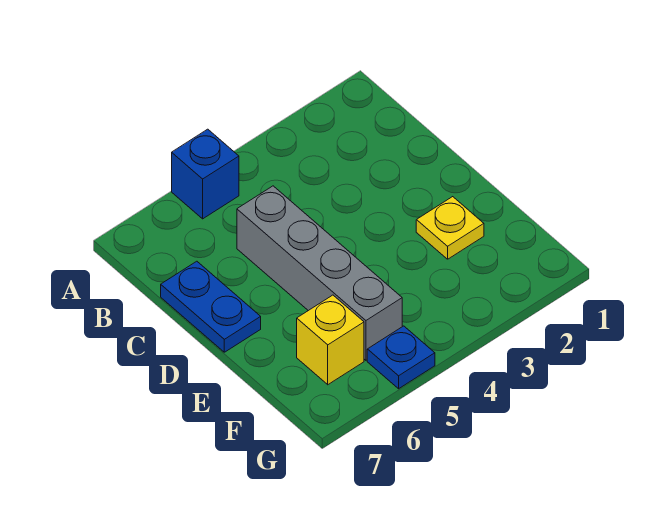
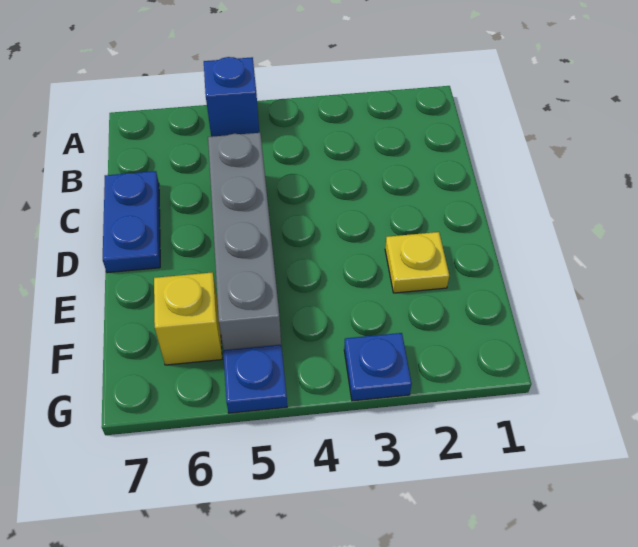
none -> blue 1x1 plate [344,333,412,401]

